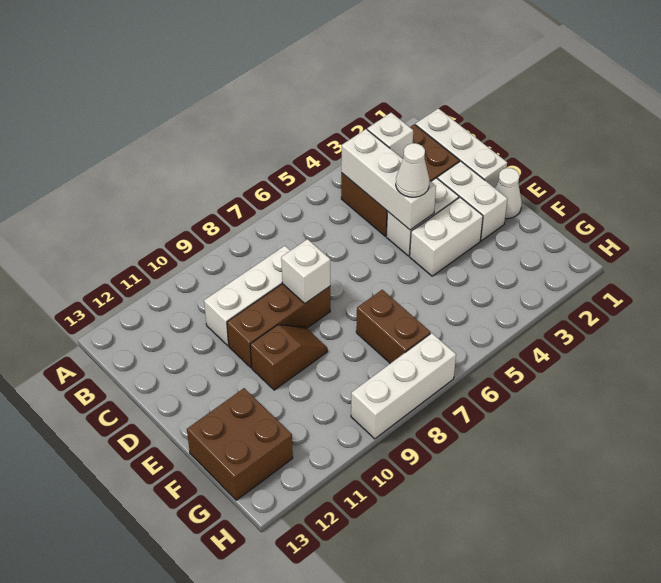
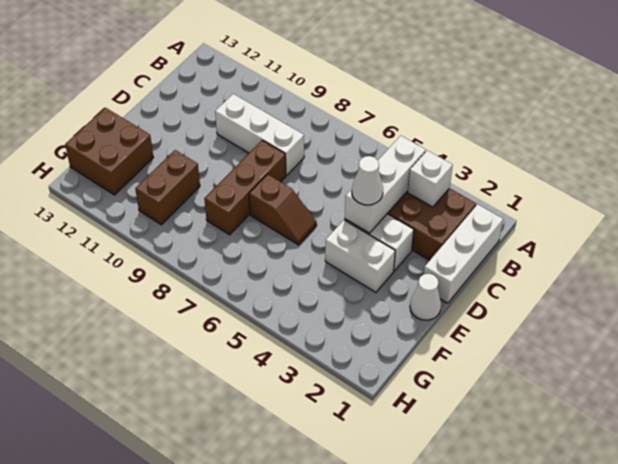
white 1x2 brick [437,161,507,241] -> none
brown 1x3 brick [227,284,330,368] -> brown 1x3 brick turned to [204,140,286,235]
white 1x1 brick [281,239,330,303] -> none
brown 1x2 slope [250,325,327,390] -> brown 1x2 slope moved to [249,174,317,245]
brown 1x2 brick [356,290,431,363] -> brown 1x2 brick moved to [135,150,200,225]
white 1x3 brick [351,333,456,439] -> none

